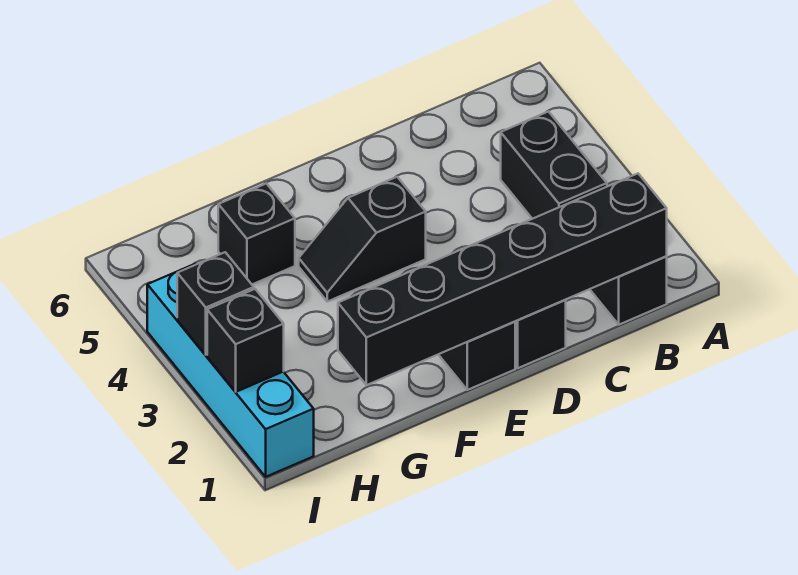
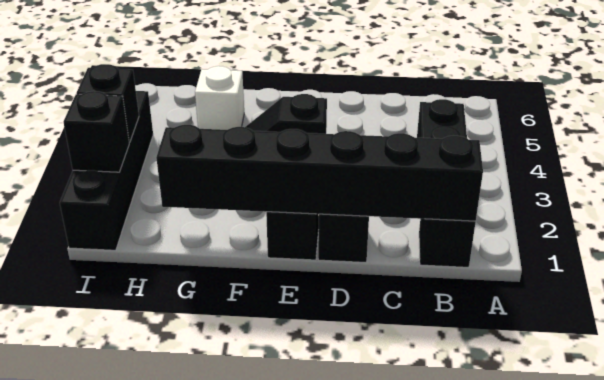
black 1x1 brick [218,184,295,284] -> white 1x1 brick [195,66,244,130]
cyan 1x4 brick [147,264,314,477] -> black 1x4 brick [60,91,153,250]

